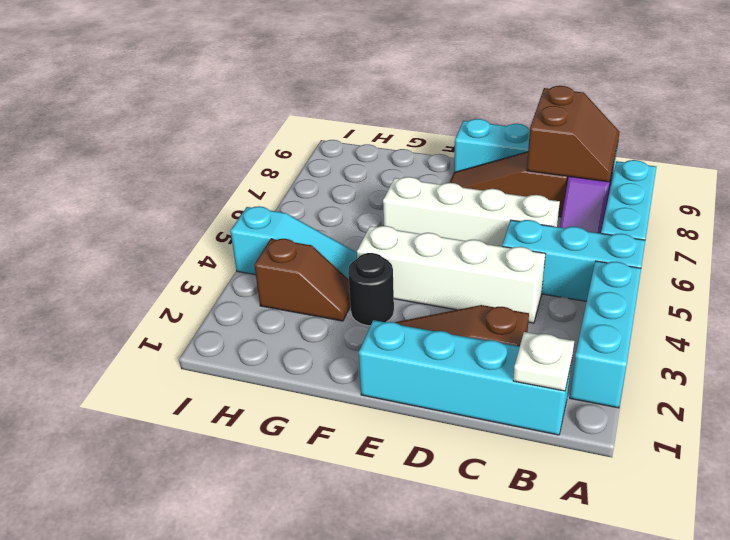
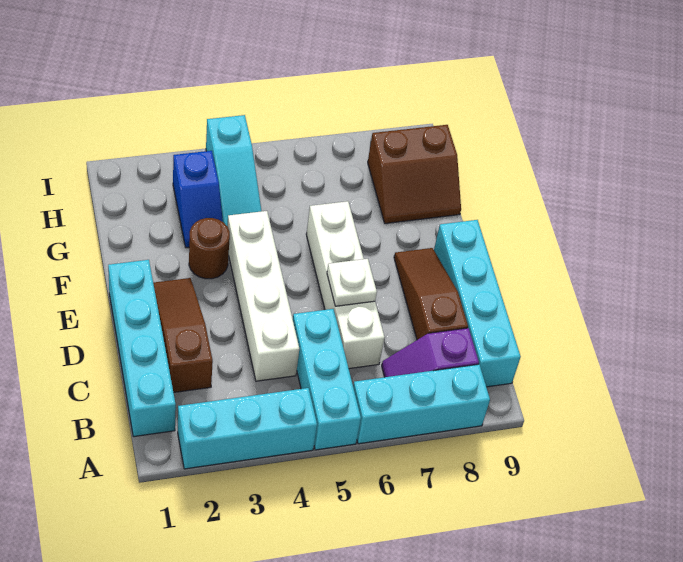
white 1x1 plate [513,332,574,391] -> white 1x1 plate moved to [327,259,377,306]
brown 2x2 slope [527,86,619,182] -> brown 2x2 slope moved to [368,125,461,224]
black 1x1 round brick [348,253,394,326] -> brown 1x1 round brick [189,218,230,279]
brown 1x2 slope [254,239,350,321] -> blue 1x2 slope [173,151,223,248]

